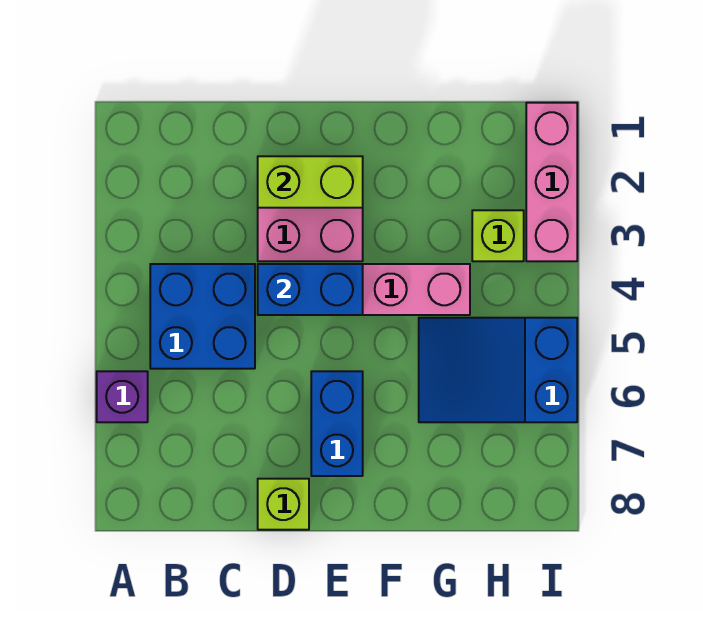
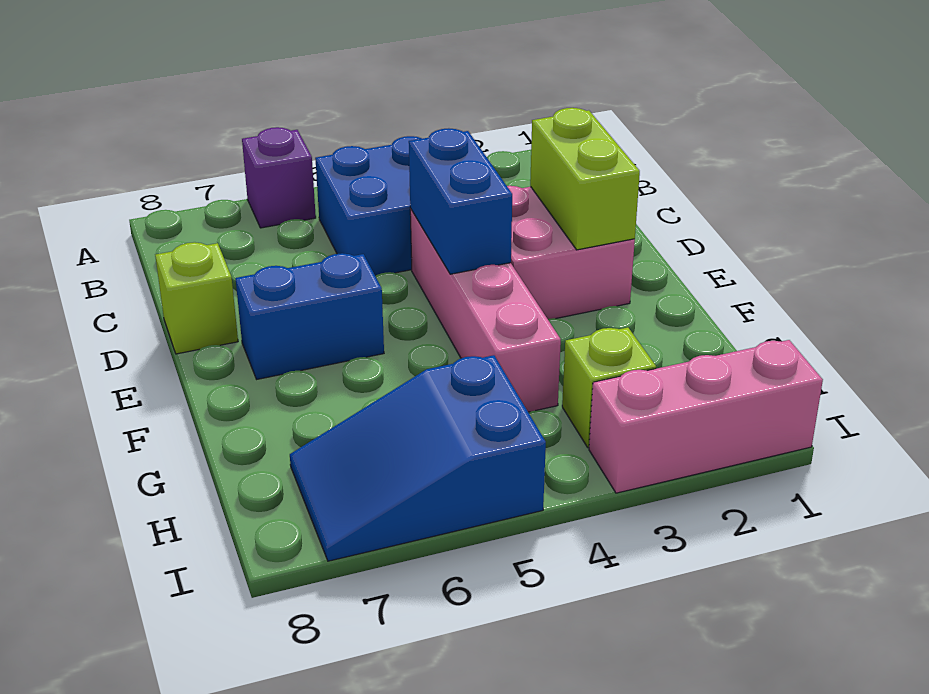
blue 2x3 slope [419,318,577,422] -> blue 2x3 slope turned to [290,355,546,561]

